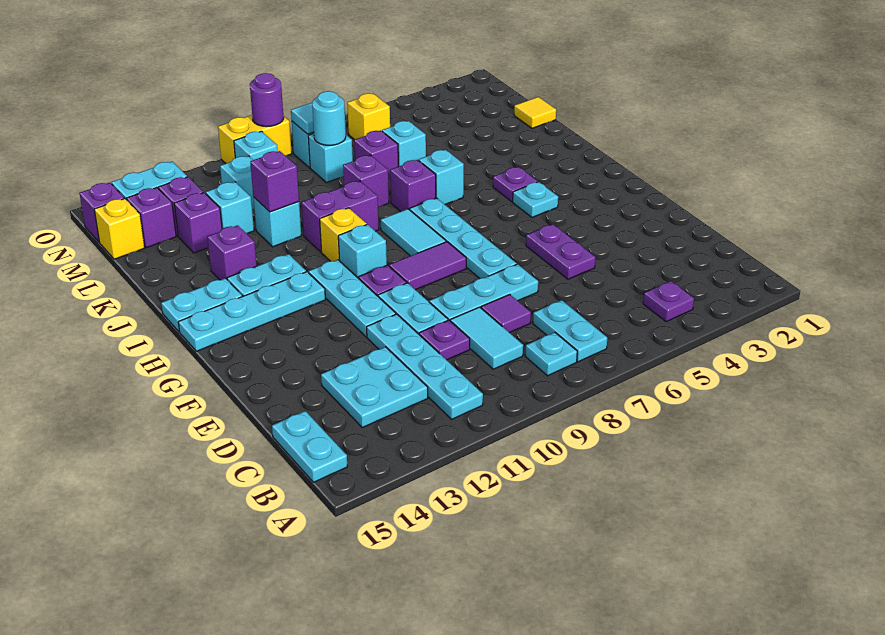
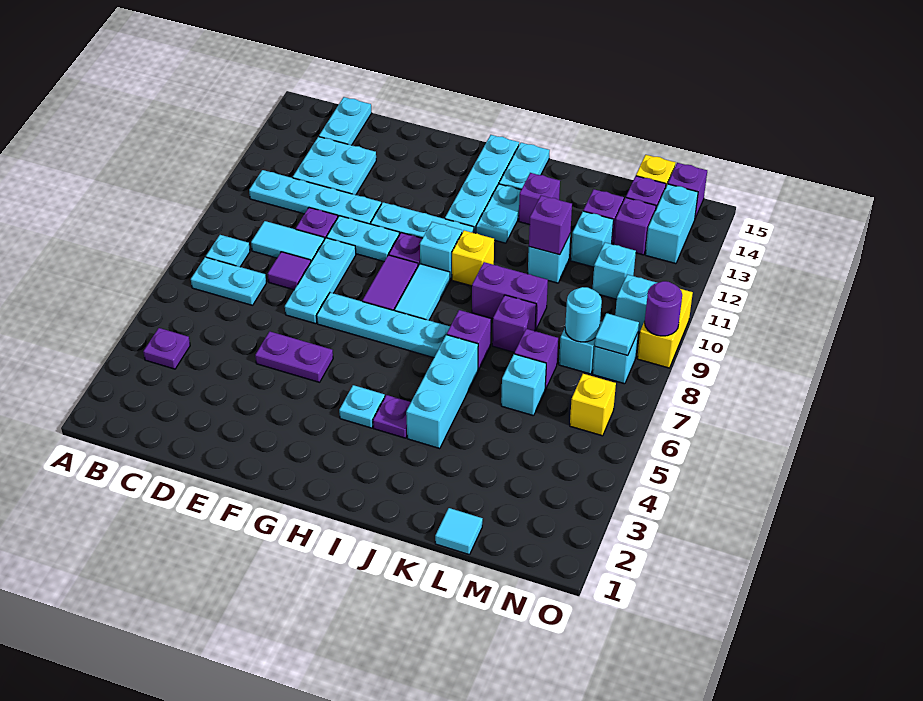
cyan 1x2 plate [272,411,347,482] -> cyan 1x2 plate turned to [319,97,371,145]
cyan 1x2 tile [381,209,446,256] -> cyan 1x2 tile turned to [394,264,450,320]
cyan 1x1 brick [419,150,464,204] -> cyan 1x3 brick [406,334,478,448]
purple 1x2 brick [301,181,379,252] -> purple 1x2 brick turned to [472,262,548,331]
yellow 1x1 tile [514,97,556,128] -> cyan 1x1 tile [435,508,483,555]

